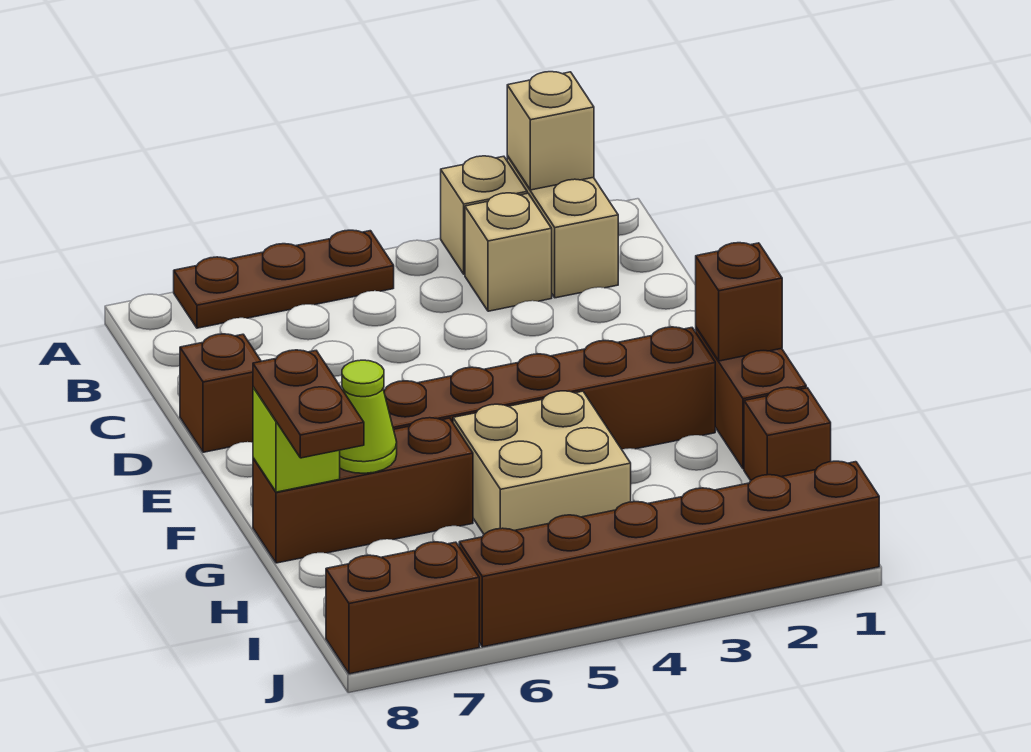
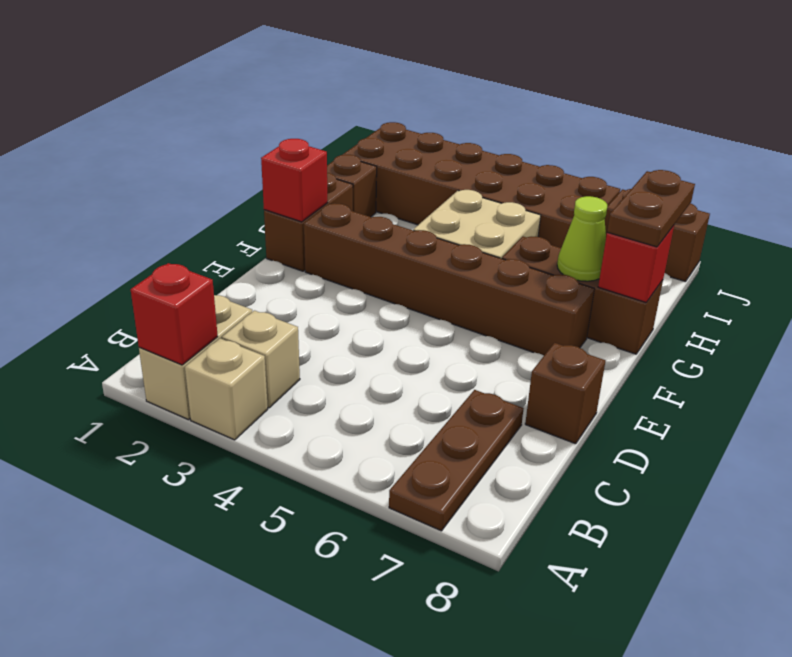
tan 1x1 brick [507,72,594,190] -> red 1x1 brick [131,263,218,365]
brown 1x3 plate [174,230,394,328] -> brown 1x3 plate turned to [389,390,524,531]
brown 1x1 brick [696,243,782,361] -> red 1x1 brick [261,139,327,222]
lime 1x1 brick [253,387,340,492] -> red 1x1 brick [598,226,674,302]
brown 1x6 brick [459,461,879,647] -> brown 2x6 brick [343,122,620,248]

